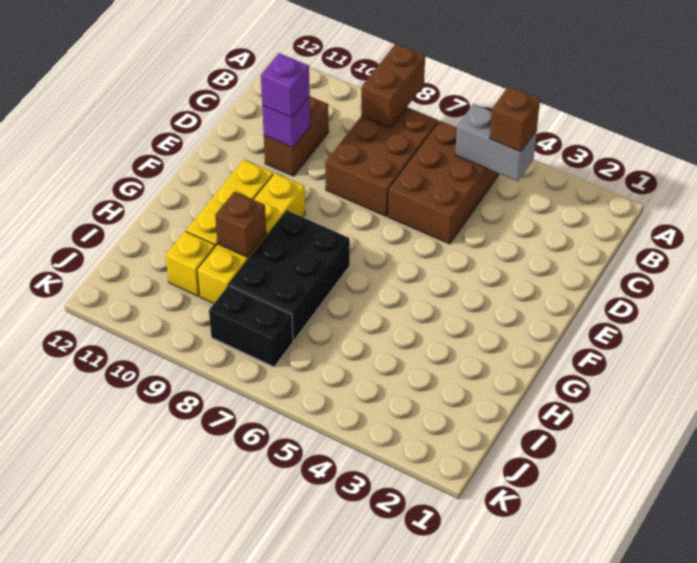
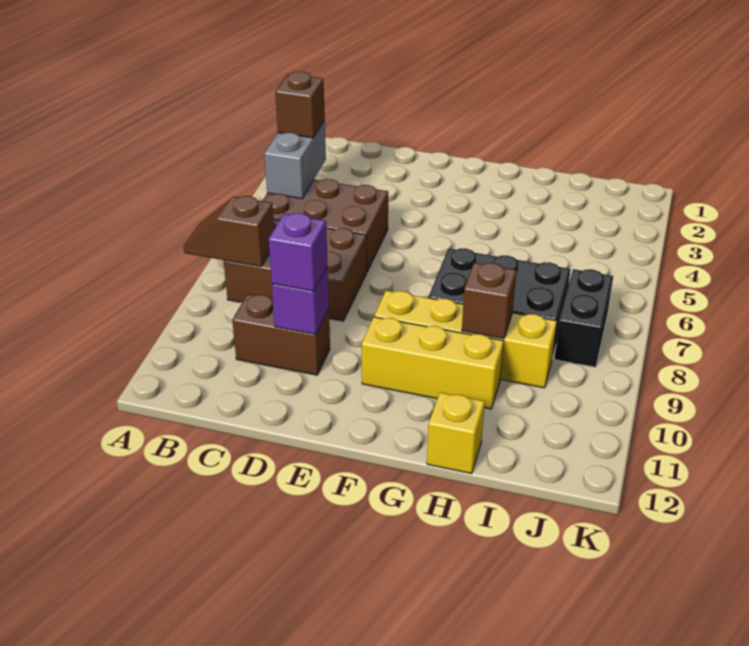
brown 1x2 brick [361,44,425,128] -> brown 1x2 slope [184,196,274,267]
yellow 1x1 brick [166,231,215,296] -> yellow 1x1 brick moved to [427,392,485,474]

